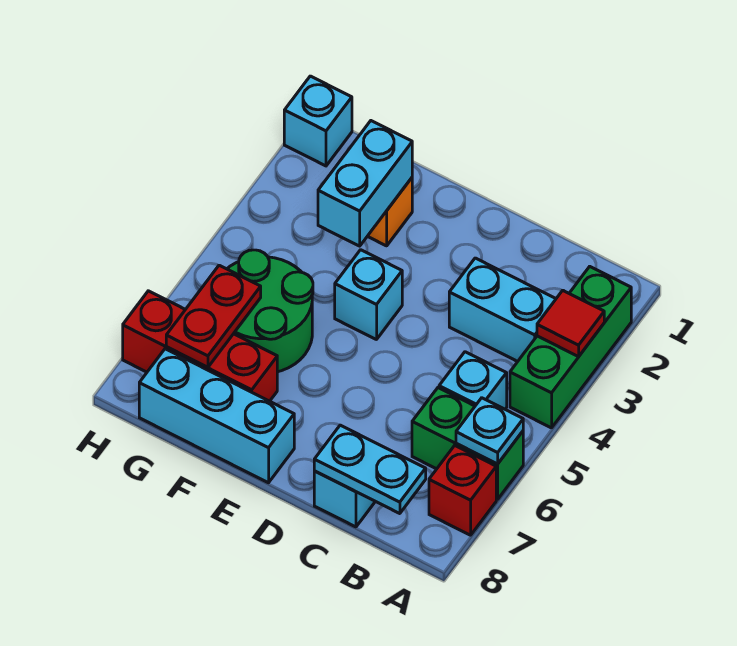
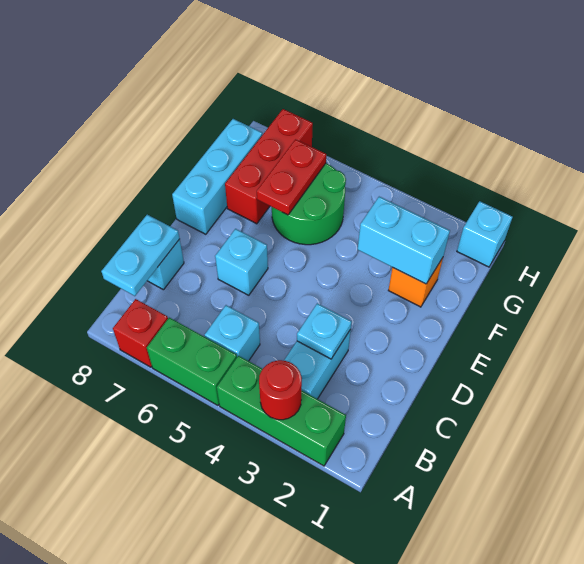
red 1x1 tile [537,290,604,357] -> red 1x1 round brick [259,360,302,420]
green 1x2 brick [412,388,523,499] -> green 1x2 brick turned to [147,318,237,405]
cyan 1x1 plate [456,398,523,464] -> cyan 1x1 plate moved to [297,303,352,359]
cyan 1x1 brick [335,250,402,340] -> cyan 1x1 brick moved to [215,229,268,295]
red 1x2 plate [166,265,261,367] -> red 1x2 plate turned to [257,139,326,215]

